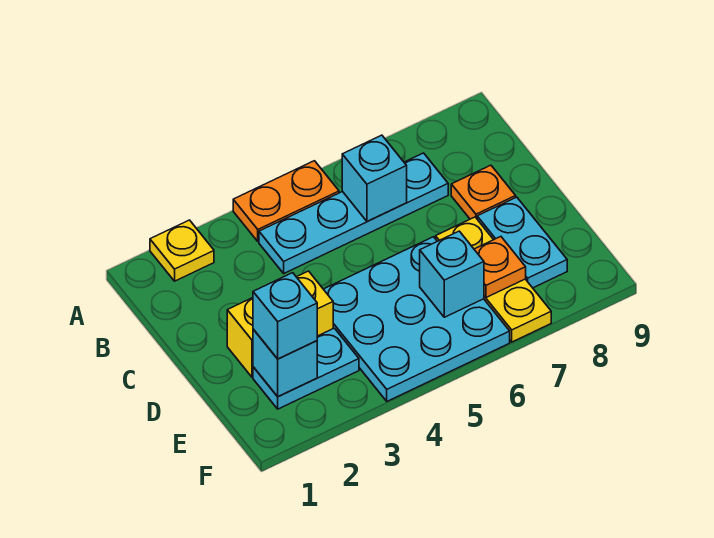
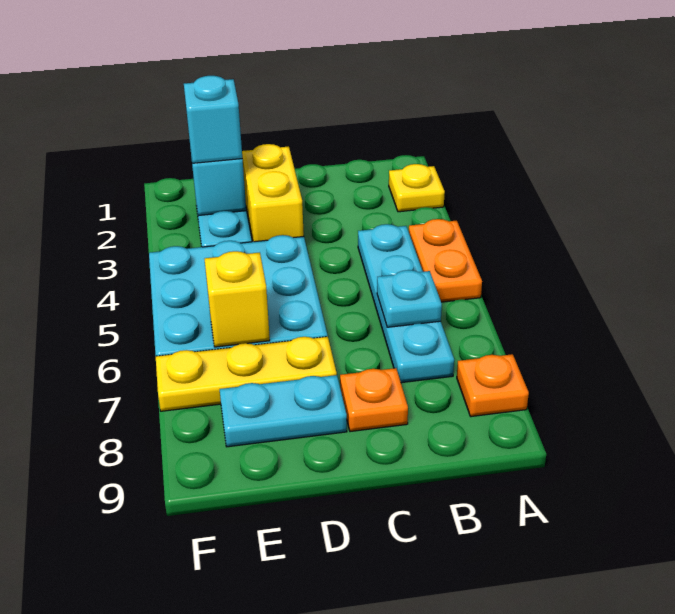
cyan 1x1 brick [342,135,407,222] -> cyan 1x1 plate [377,270,442,327]
cyan 1x1 brick [420,231,484,317] -> yellow 1x1 brick [205,251,270,347]
orange 1x1 plate [474,237,526,297] -> orange 1x1 plate moved to [457,354,529,417]

